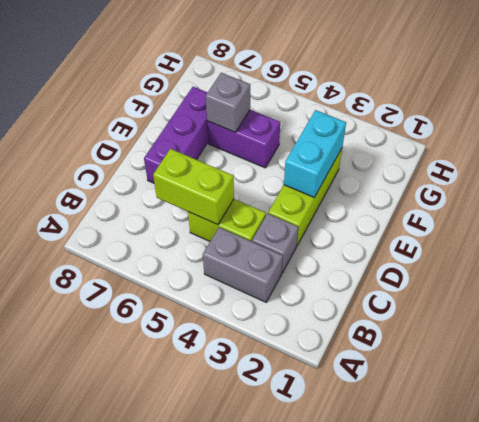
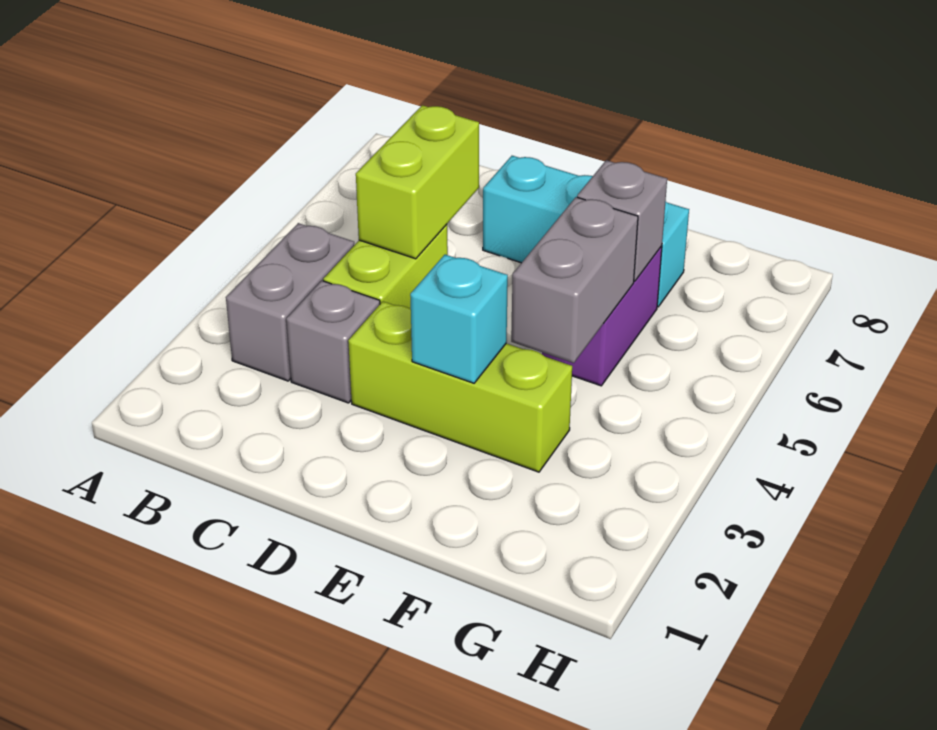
purple 1x3 brick [144,87,208,183] -> cyan 1x3 brick [483,156,689,307]
cyan 1x2 brick [284,110,346,197] -> cyan 1x1 brick [410,255,508,383]
none -> grey 1x2 brick [511,197,638,363]

